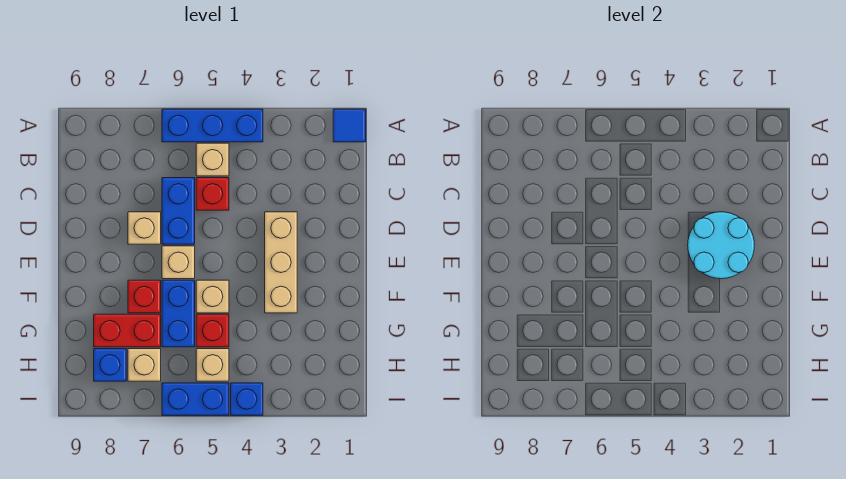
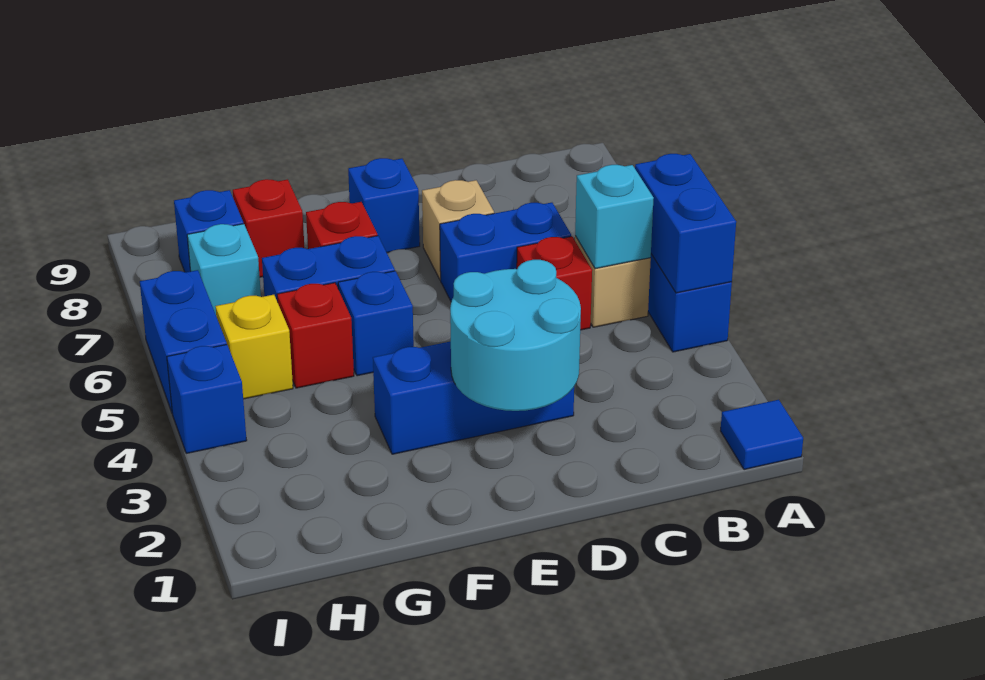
none -> blue 1x2 brick [635,154,736,293]
none -> cyan 1x1 brick [575,165,654,269]
tan 1x3 brick [265,212,297,313] -> blue 1x3 brick [373,341,574,454]
tan 1x1 brick [162,246,195,279] -> none
none -> blue 1x1 brick [348,158,420,253]
tan 1x1 brick [196,280,229,313] -> blue 1x1 brick [338,271,414,376]
red 1x2 brick [94,314,161,347] -> red 1x1 brick [233,179,304,277]
tan 1x1 brick [196,349,229,381] -> yellow 1x1 brick [215,295,293,399]
tan 1x1 brick [128,349,161,381] -> cyan 1x1 brick [187,224,261,314]

